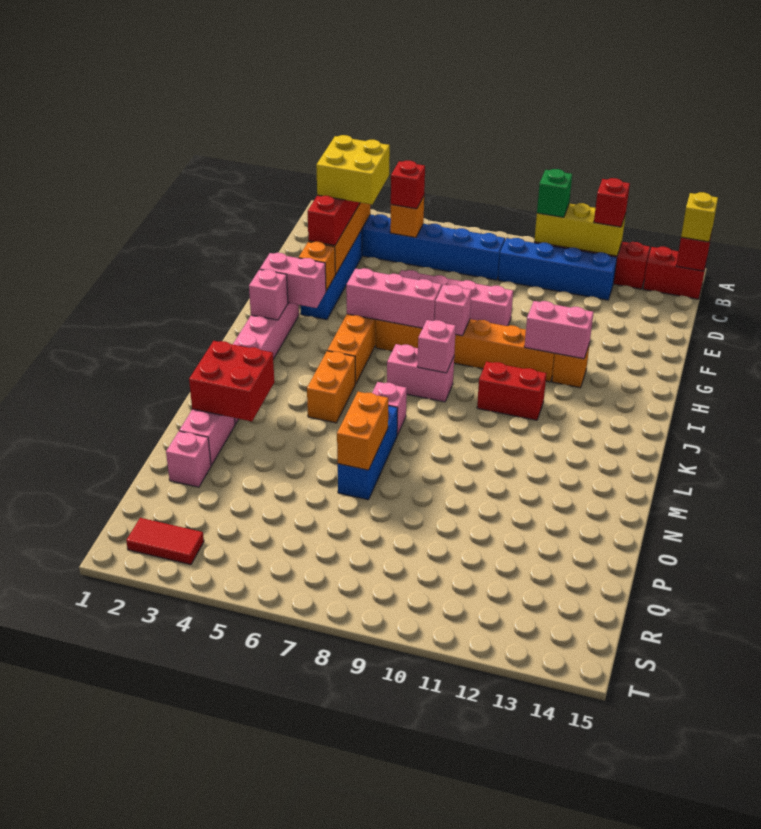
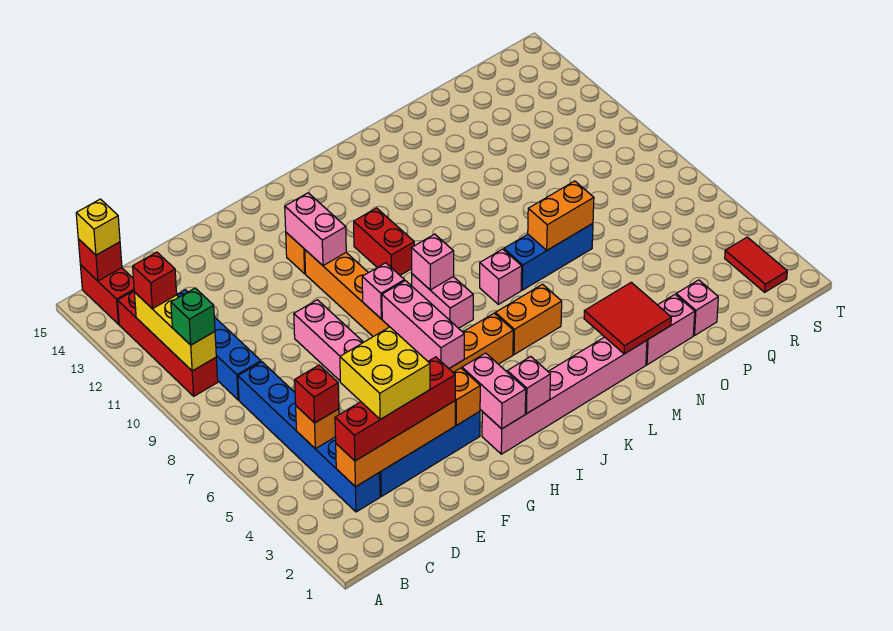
red 2x2 brick [189,341,274,421] -> red 2x2 tile [584,282,671,354]

